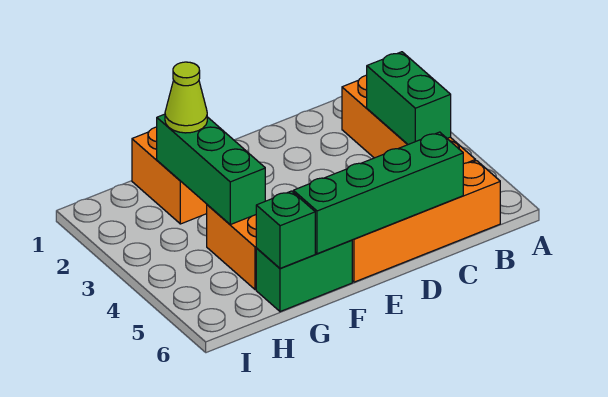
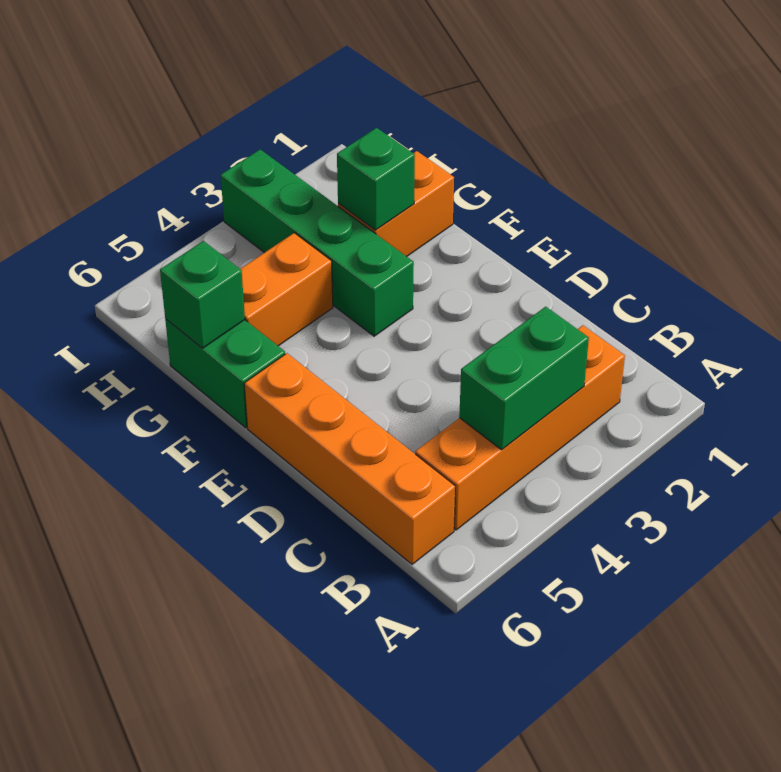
green 1x4 brick [293,132,463,254] -> green 1x4 brick moved to [221,149,414,336]
green 1x3 brick [157,114,265,225] -> green 1x1 brick [337,128,415,230]
lime 1x1 cone [165,62,207,133] -> none

